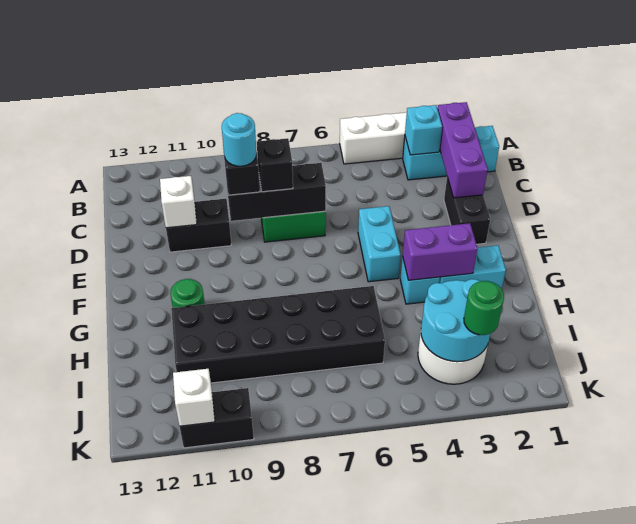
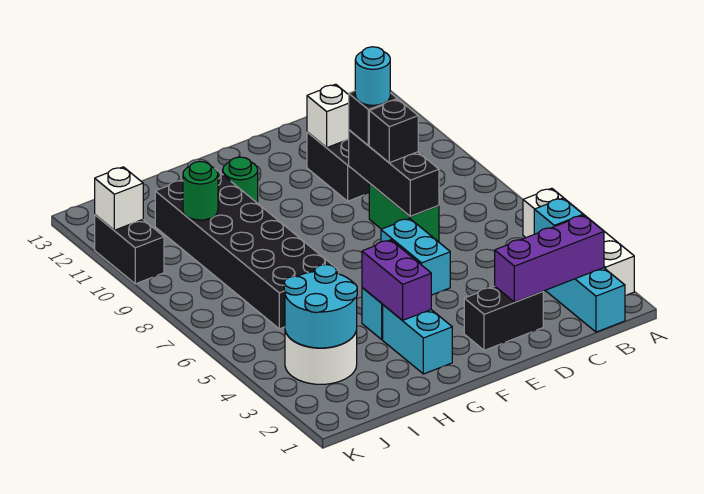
cyan 1x2 brick [358,206,401,282] -> cyan 1x2 brick turned to [381,218,450,295]
green 1x1 round brick [464,281,504,335] -> green 1x1 round brick moved to [183,162,218,220]

